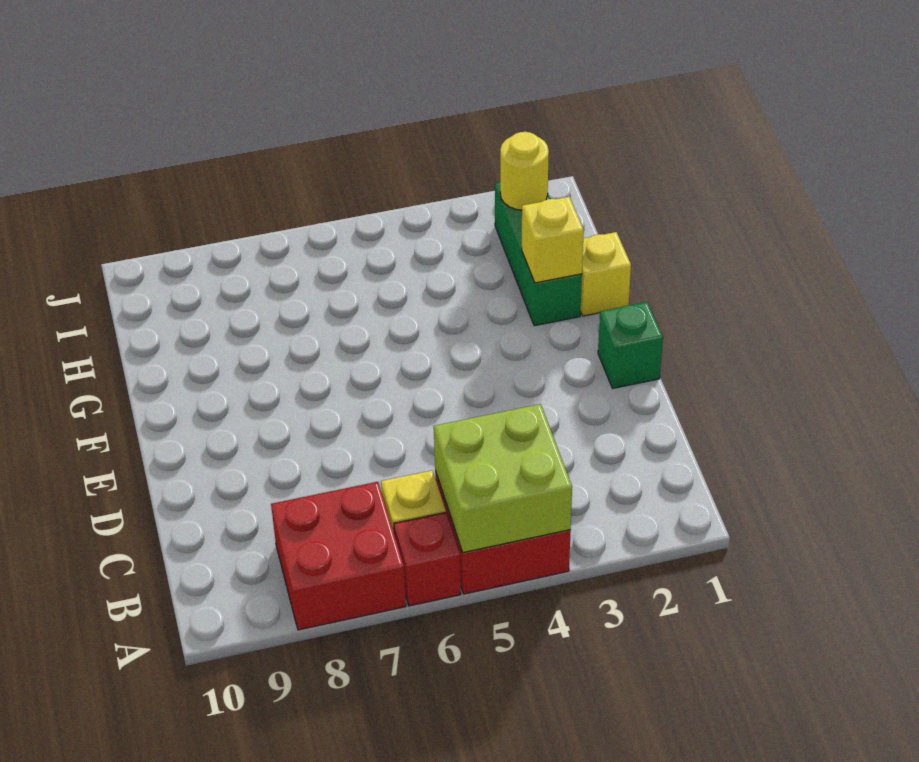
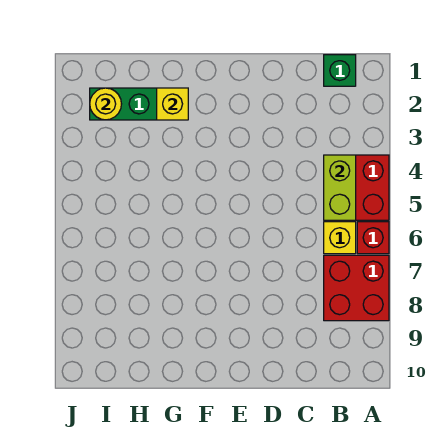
lime 2x2 brick [434,404,572,553] -> lime 1x2 brick [324,155,356,220]
green 1x1 brick [598,302,663,388] -> green 1x1 brick moved to [324,55,356,86]
yellow 1x1 brick [581,232,631,316] -> none

